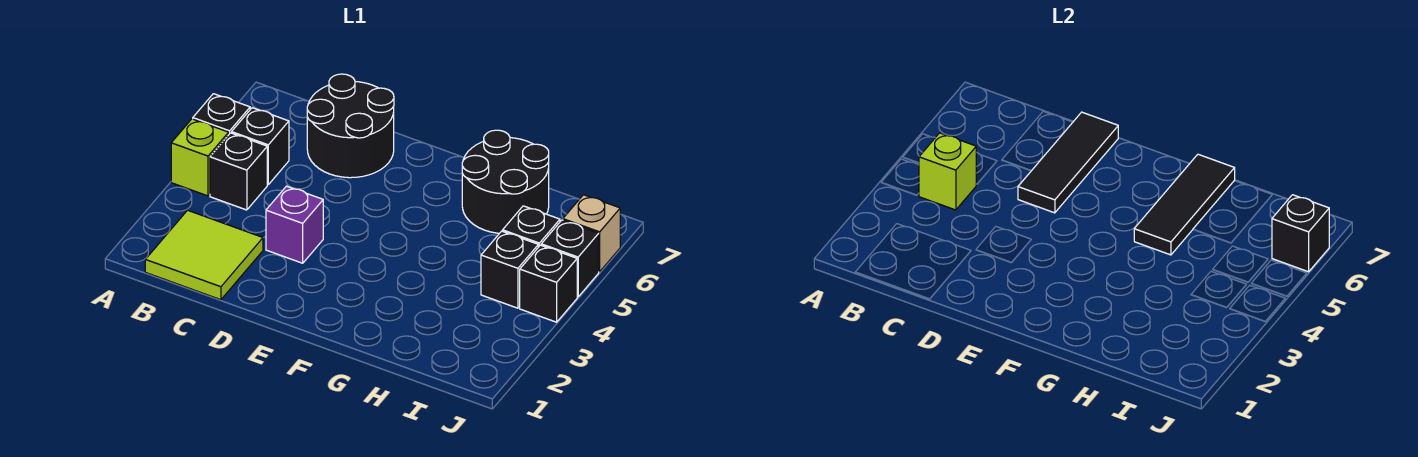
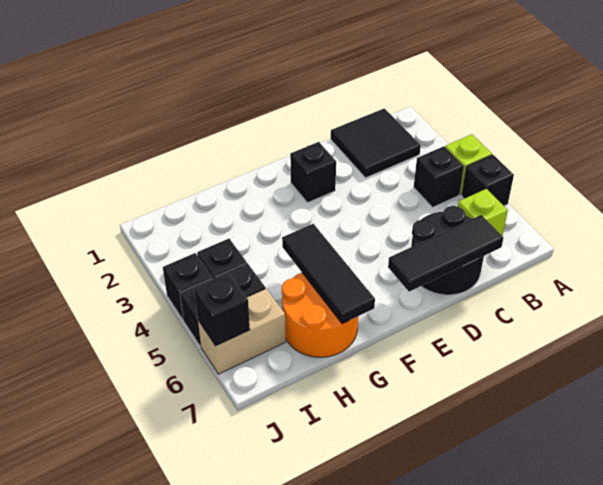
lime 2x2 tile [145,210,263,300] -> black 2x2 tile [331,108,421,178]
lime 1x1 brick [919,133,976,210] -> lime 1x1 brick moved to [458,189,508,236]
black 1x1 brick [232,108,289,185] -> black 1x1 brick moved to [290,142,336,203]
purple 1x1 brick [266,186,323,263] -> none
black 1x3 tile [1018,112,1118,213] -> black 1x3 tile turned to [388,215,503,292]
black 2x2 round brick [462,130,549,233] -> orange 2x2 round brick [282,273,358,357]
tan 1x1 brick [563,195,620,272] -> tan 1x2 brick [198,289,286,374]

